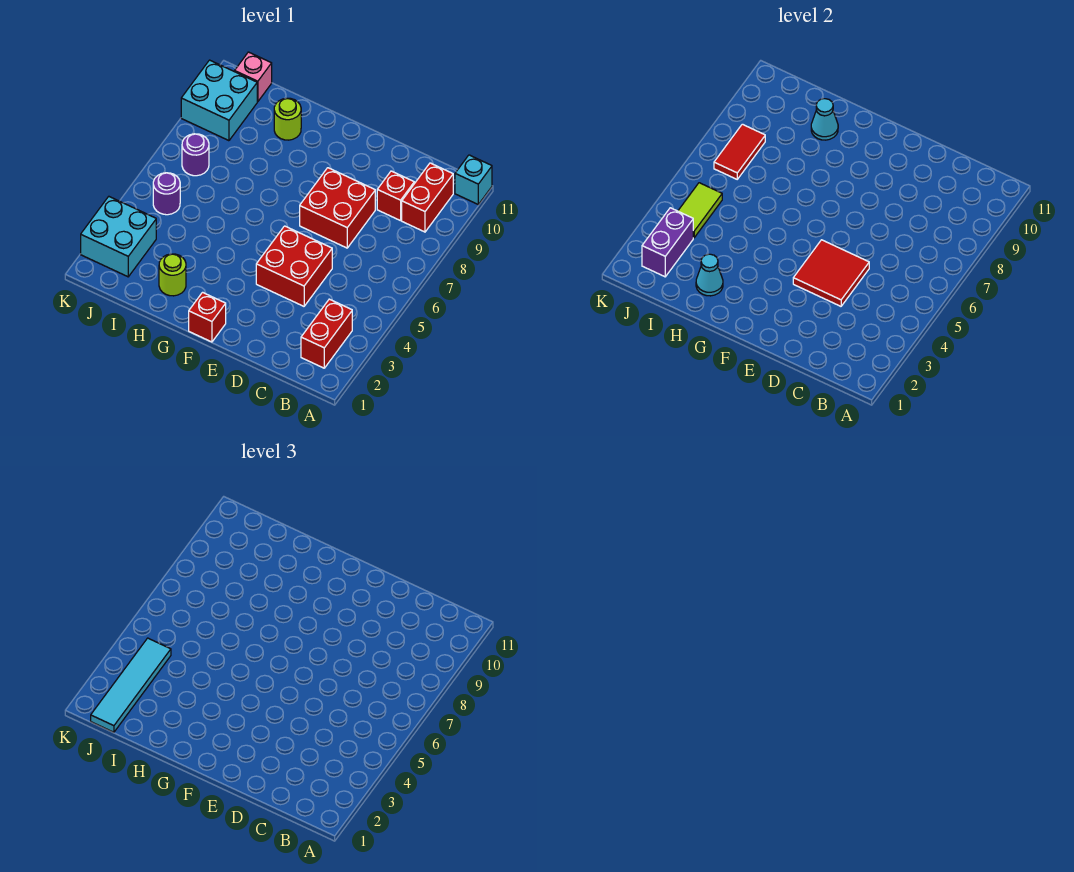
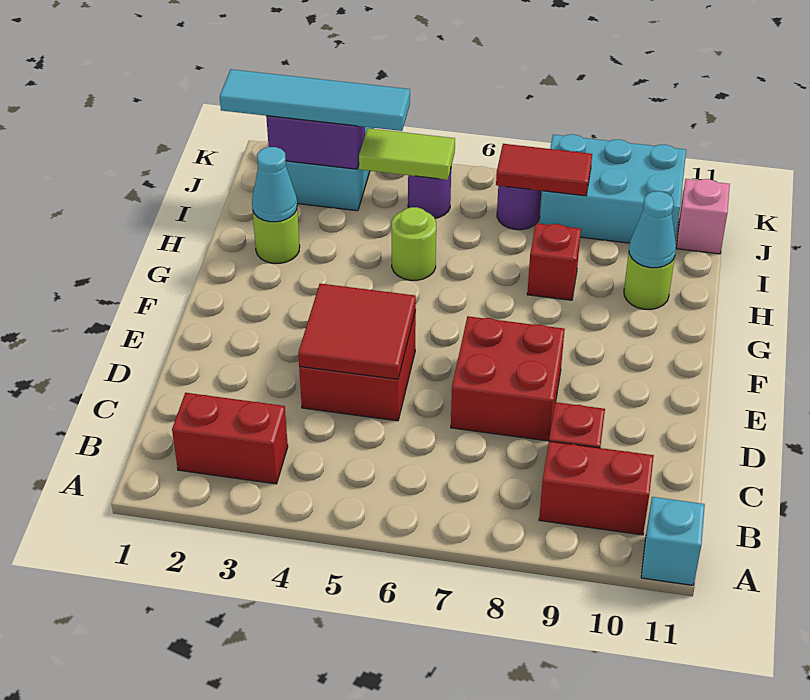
red 1x1 brick [189,292,226,342] -> red 1x1 brick moved to [527,223,581,300]
none -> lime 1x1 round brick [392,207,436,280]
cyan 2x2 brick [181,60,257,141] -> cyan 2x3 brick [540,134,686,243]

